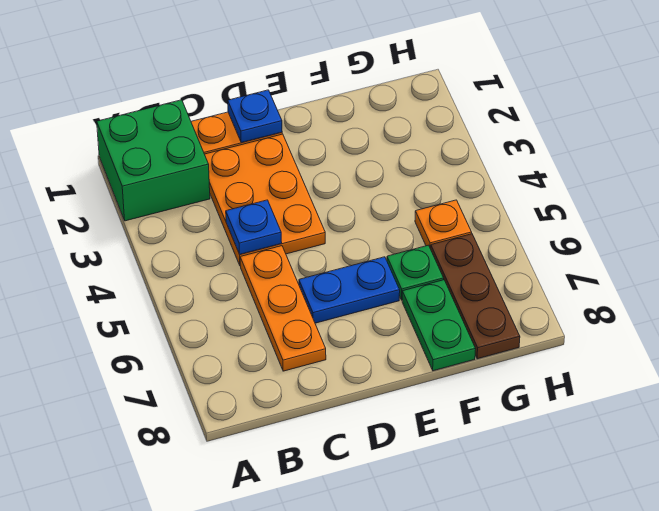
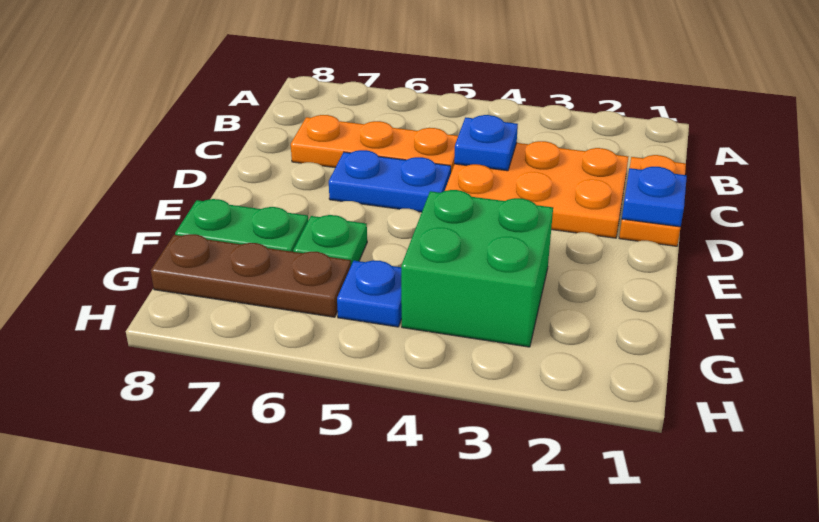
green 2x2 brick [97,100,210,221] -> green 2x2 brick moved to [401,190,553,347]
blue 1x2 plate [299,257,400,323] -> blue 1x2 plate turned to [329,150,451,212]
orange 1x1 plate [415,200,472,249] -> blue 1x1 plate [337,260,402,327]

